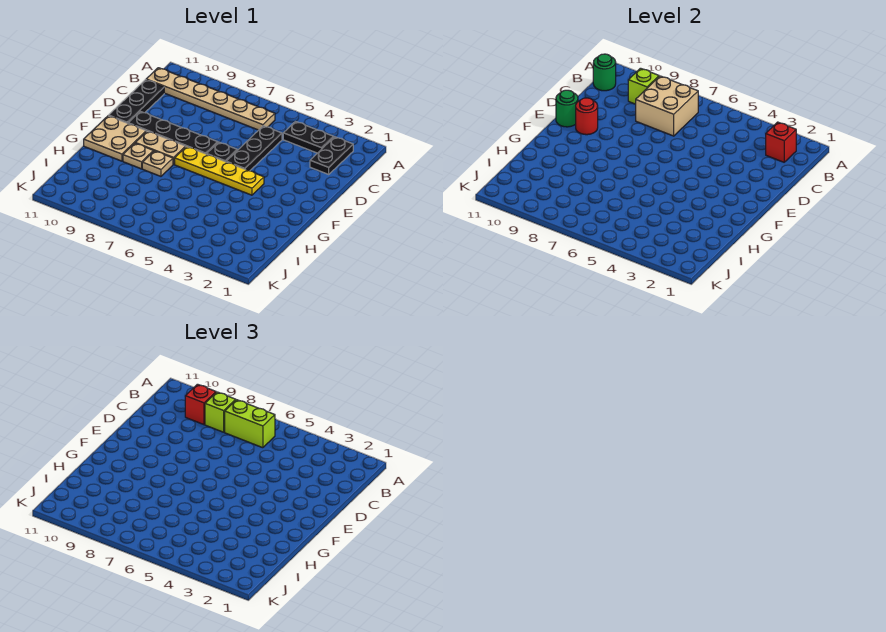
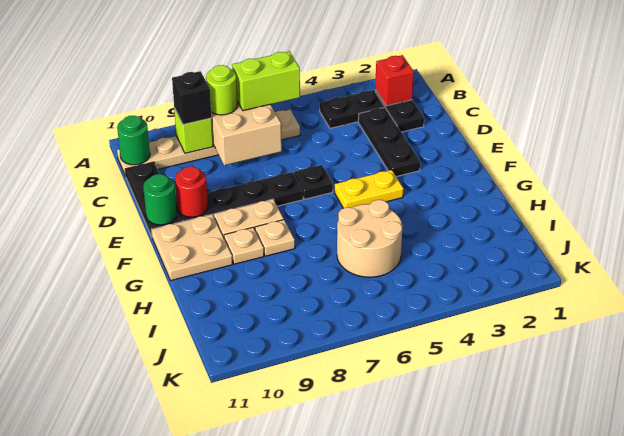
lime 1x1 brick [205,392,236,432] -> lime 1x1 round brick [206,65,237,115]
red 1x1 brick [185,384,216,425] -> black 1x1 brick [172,71,211,125]
black 1x3 plate [226,126,282,171] -> black 1x3 plate moved to [358,108,420,177]
yellow 1x4 plate [175,147,264,195] -> yellow 1x2 plate [335,170,404,208]
none -> tan 2x2 round brick [337,200,402,277]

